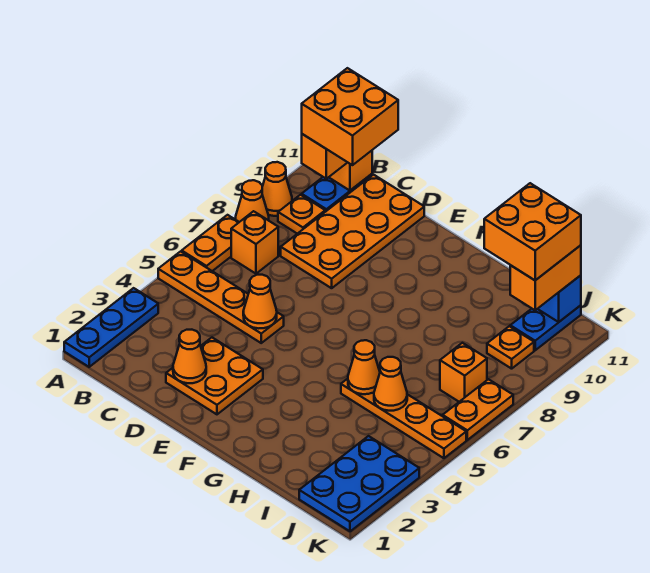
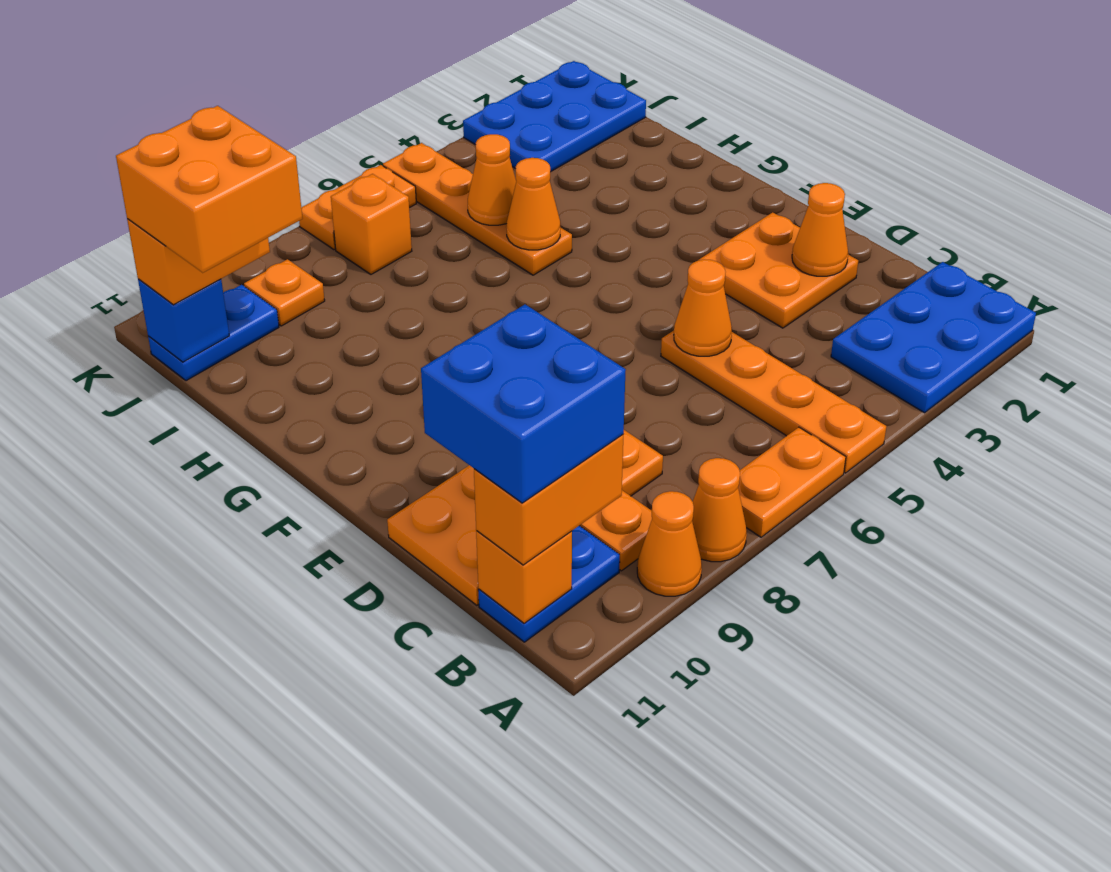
blue 1x3 plate [64,288,158,367] -> blue 2x3 plate [831,262,1036,413]
orange 1x1 brick [231,211,278,274] -> none
orange 2x2 brick [302,68,398,165] -> blue 2x2 brick [421,304,626,503]

